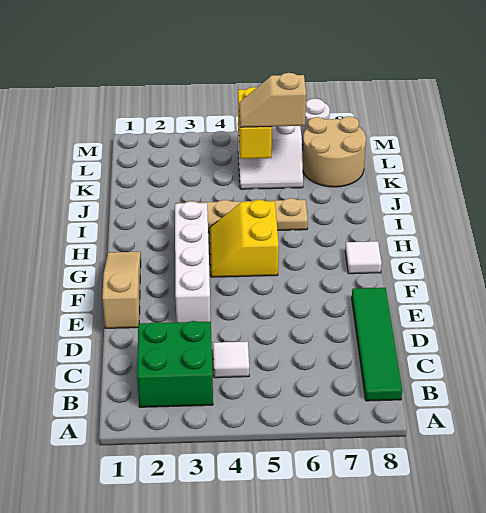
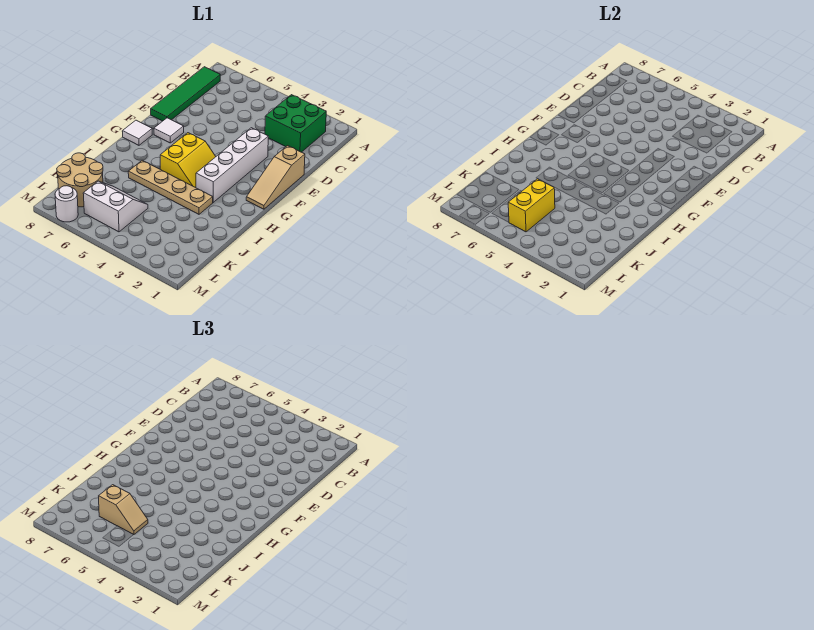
white 1x1 tile [213,341,249,378] -> white 1x1 tile moved to [154,118,184,143]

